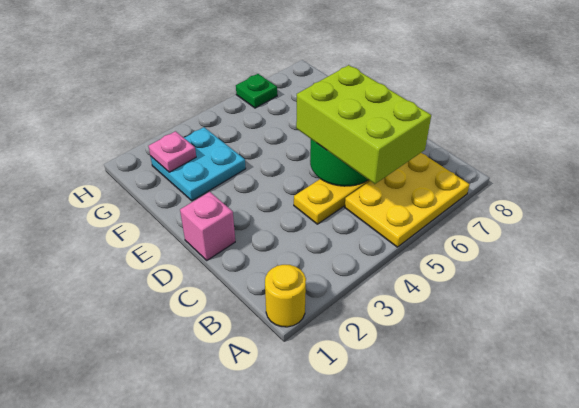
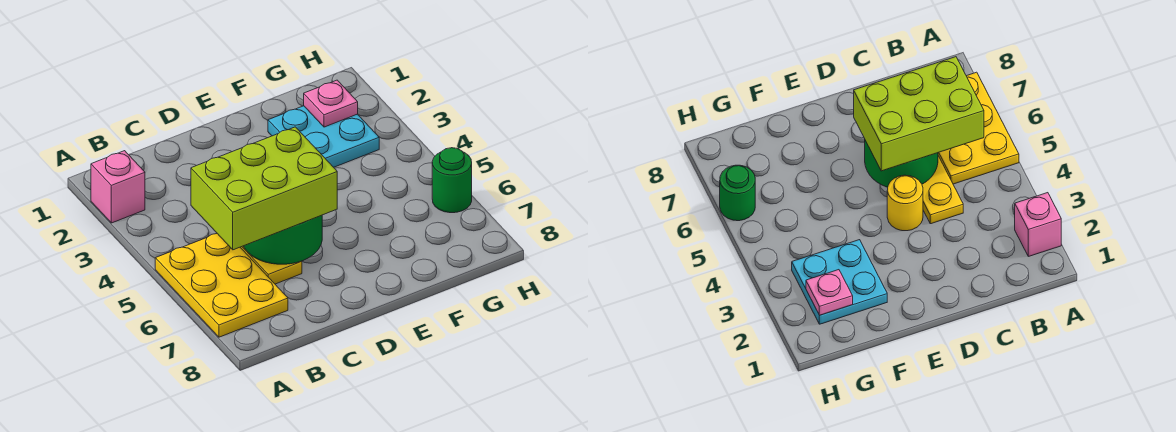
yellow 1x1 round brick [265,265,306,327] -> yellow 1x1 round brick moved to [887,175,923,231]
pink 1x1 brick [180,192,235,260] -> pink 1x1 brick moved to [91,151,145,223]
green 1x1 plate [236,74,277,108] -> green 1x1 round brick [432,148,472,213]

